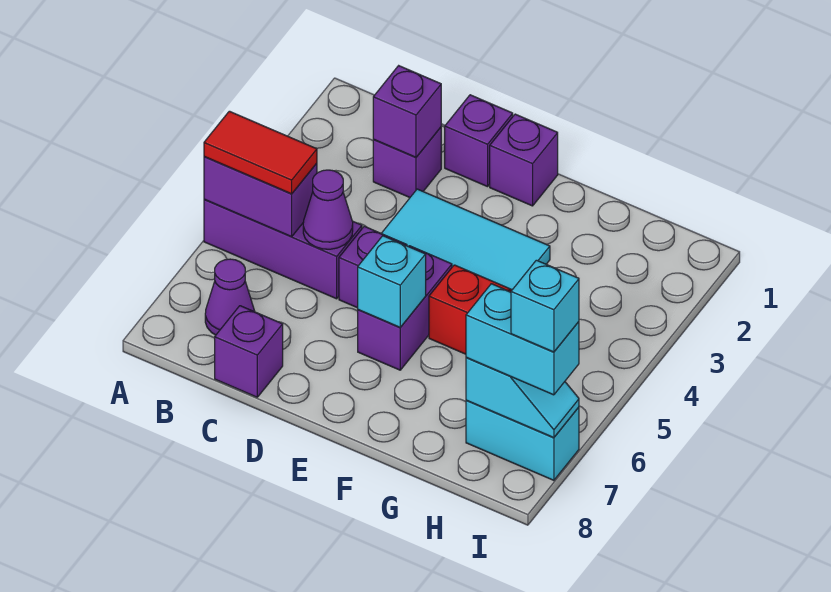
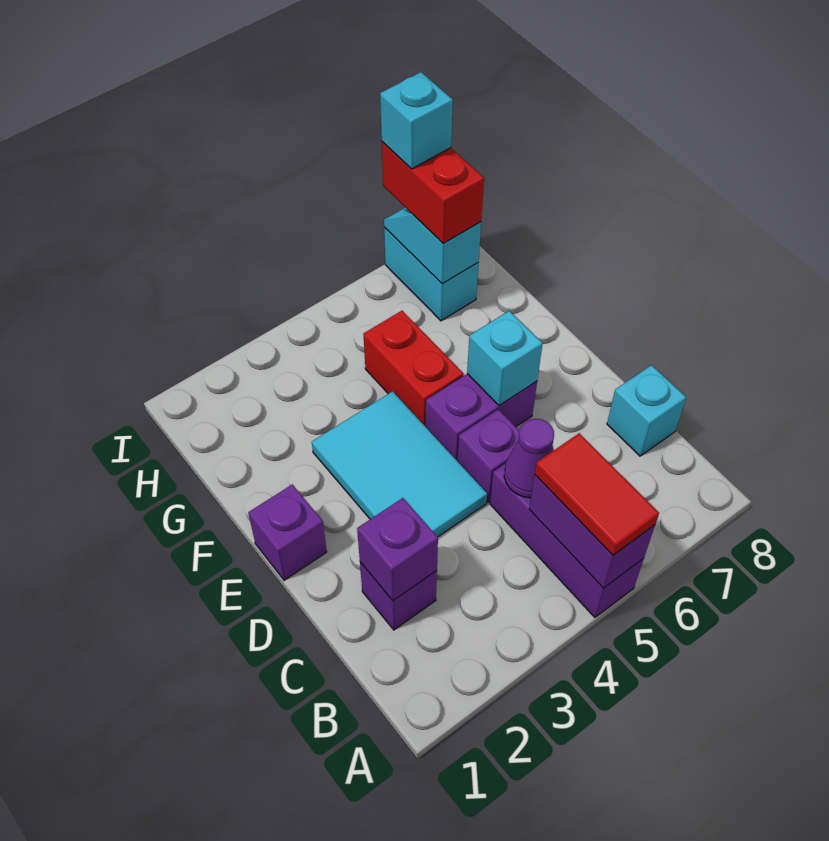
purple 1x1 cone [205,259,255,335] -> none
purple 1x1 brick [215,306,283,397] -> cyan 1x1 brick [607,365,686,456]
purple 1x1 brick [445,95,513,187] -> none
cyan 1x2 brick [466,284,579,395] -> red 1x2 brick [382,142,484,243]

